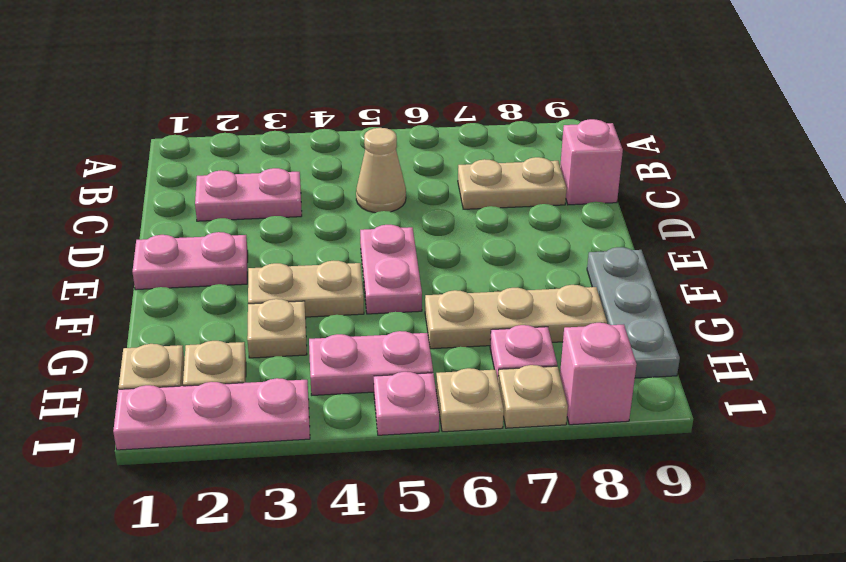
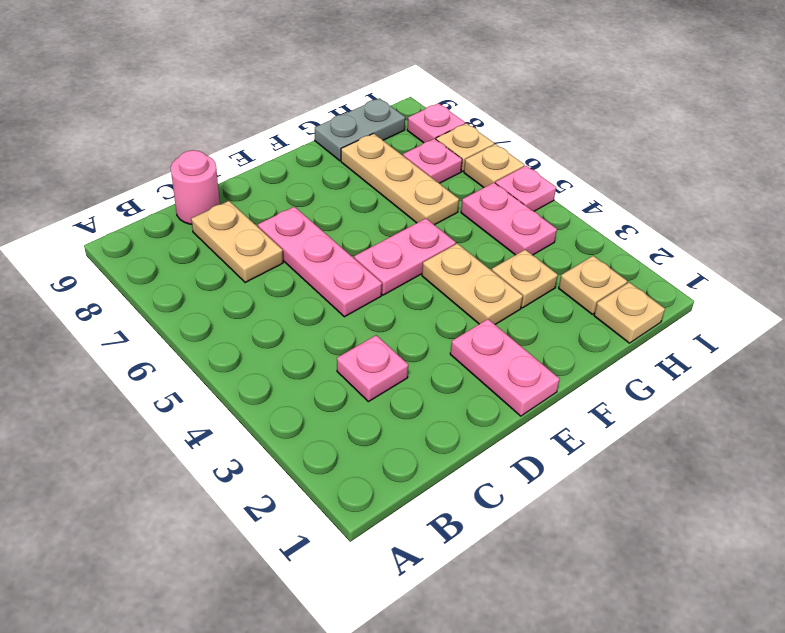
pink 1x2 plate [195,168,302,221] -> pink 1x1 plate [337,335,408,402]
tan 1x1 cone [356,128,406,213] -> none
pink 1x1 brick [560,119,623,205] -> pink 1x1 round brick [171,150,220,224]
grey 1x3 plate [587,247,680,378] -> grey 1x2 plate [315,98,405,161]
pink 1x3 plate [113,378,310,450] -> pink 1x3 plate moved to [258,207,382,317]
pink 1x1 brick [560,323,637,425] -> pink 1x1 plate [407,103,465,143]

